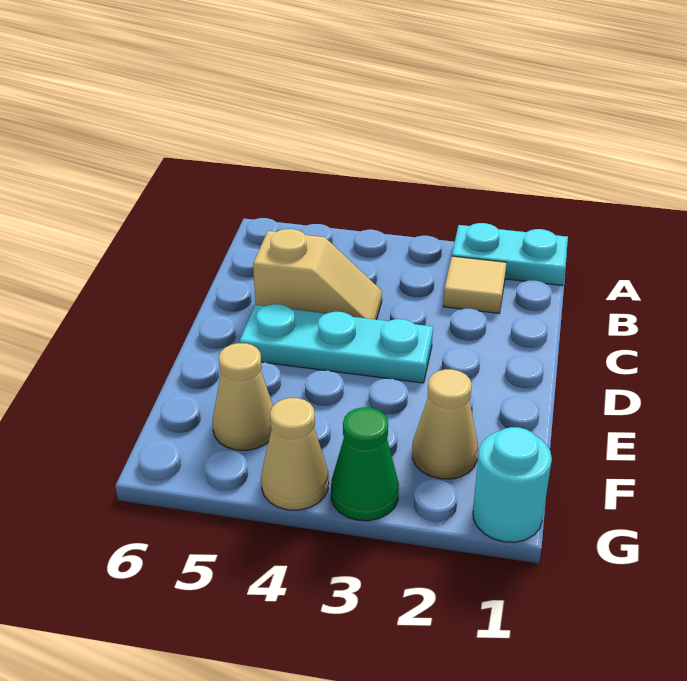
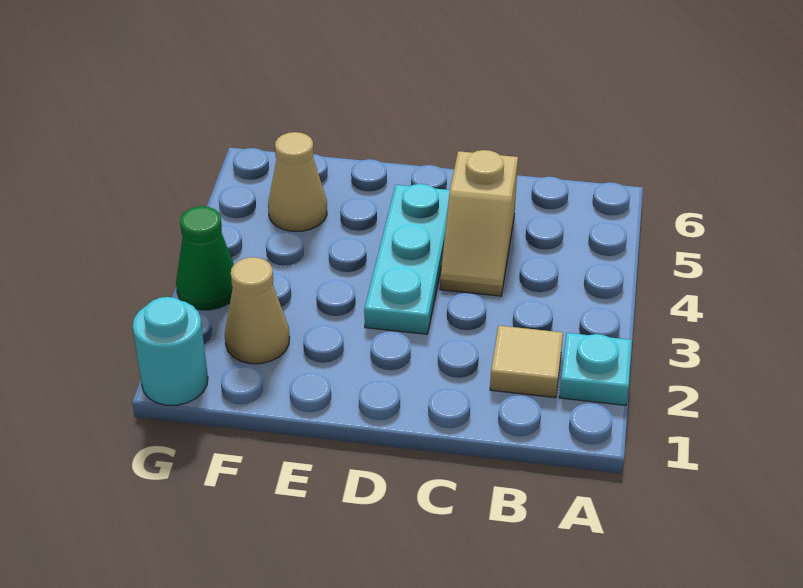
cyan 1x2 plate [452,223,568,285] -> cyan 1x1 plate [559,333,632,405]
tan 1x1 cone [261,398,329,510] -> none

